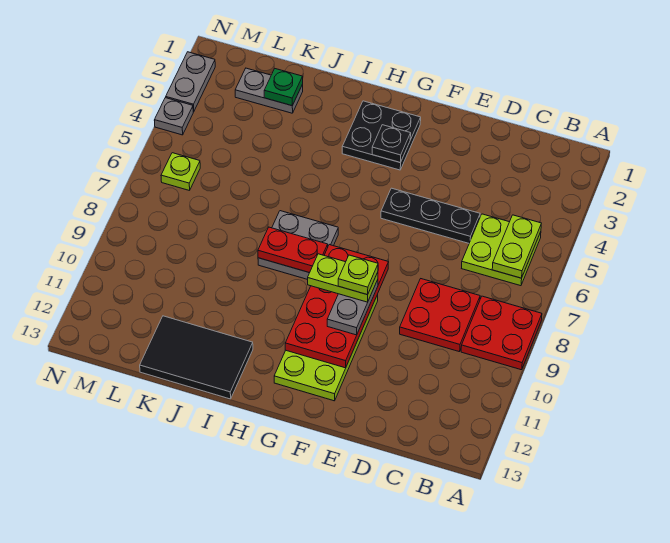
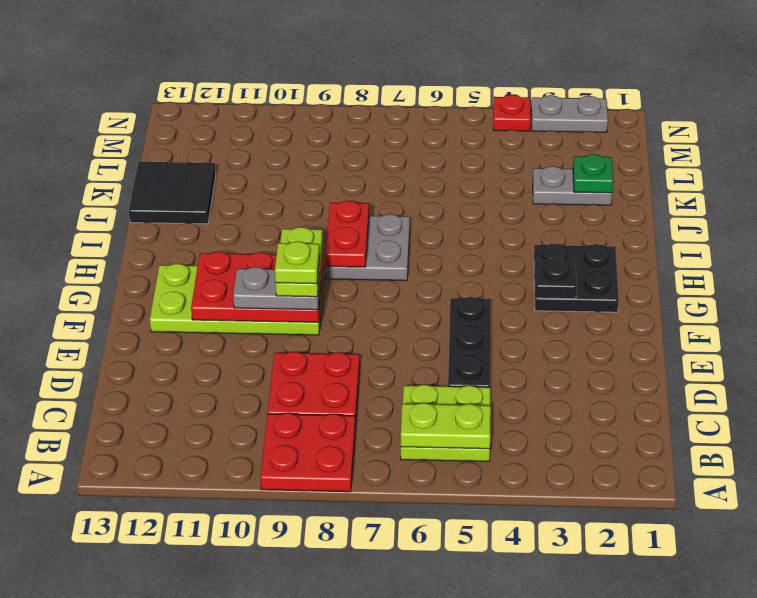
red 2x4 plate [285,245,389,368] -> red 2x3 plate [191,252,324,322]
black 2x3 tile [140,316,253,399] -> black 2x2 tile [129,162,216,224]
grey 1x2 plate [235,68,303,113] -> grey 1x2 plate turned to [533,166,612,205]
lime 1x1 plate [161,153,200,191] -> none
grey 1x1 plate [154,98,193,135] -> red 1x1 plate [493,95,530,131]

